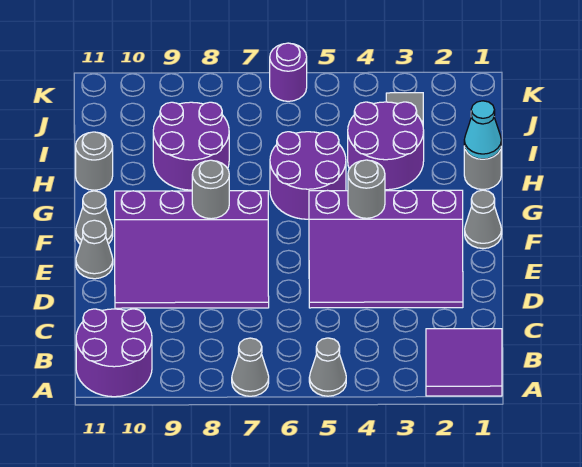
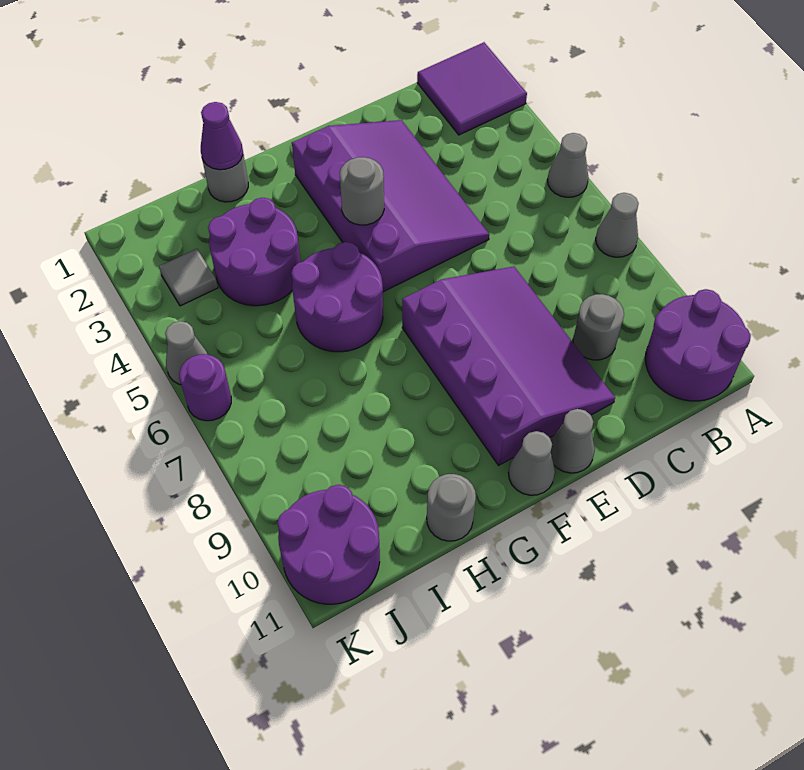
grey 1x1 cone [465,190,502,248] -> grey 1x1 cone moved to [165,321,208,385]
grey 1x1 round brick [192,160,229,219] -> grey 1x1 round brick moved to [573,294,624,360]
cyan 1x1 cone [464,101,501,159] -> purple 1x1 cone [201,102,243,170]
purple 2x2 round brick [153,102,229,190] -> purple 2x2 round brick moved to [277,485,380,604]

